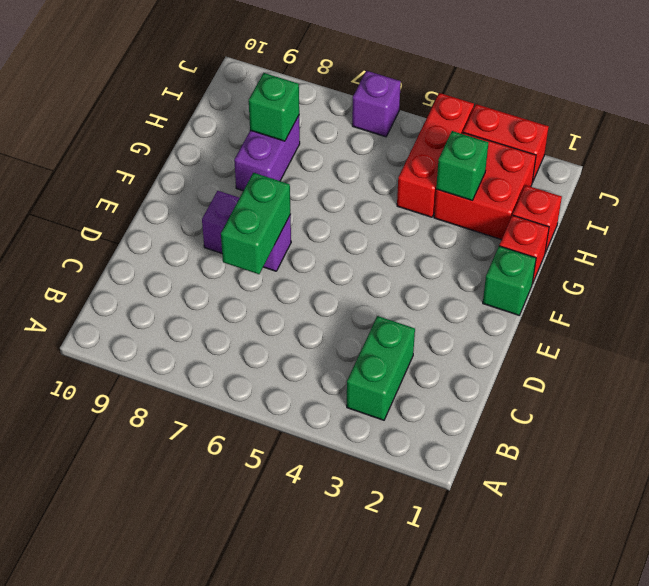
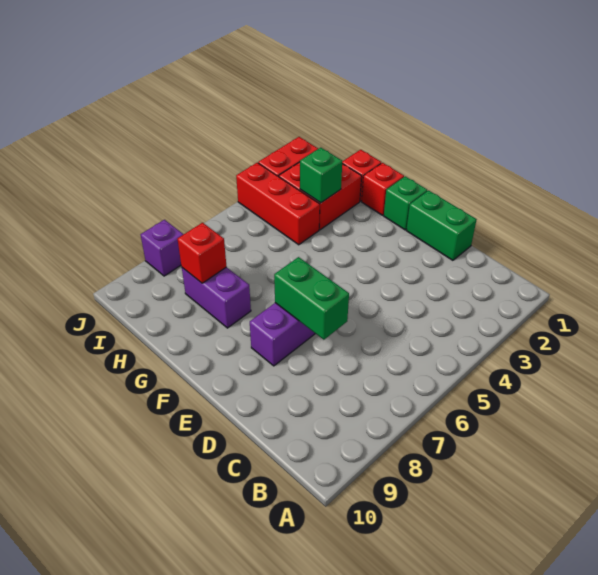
green 1x2 brick [347,316,415,420] -> green 1x2 brick moved to [406,190,477,260]
green 1x1 brick [249,73,299,141] -> red 1x1 brick [178,223,227,283]
purple 1x1 brick [352,71,401,137] -> purple 1x1 brick moved to [141,220,184,276]

